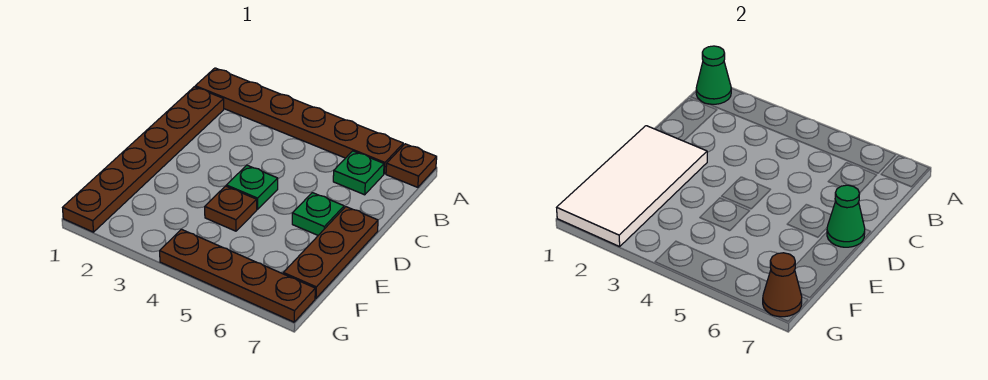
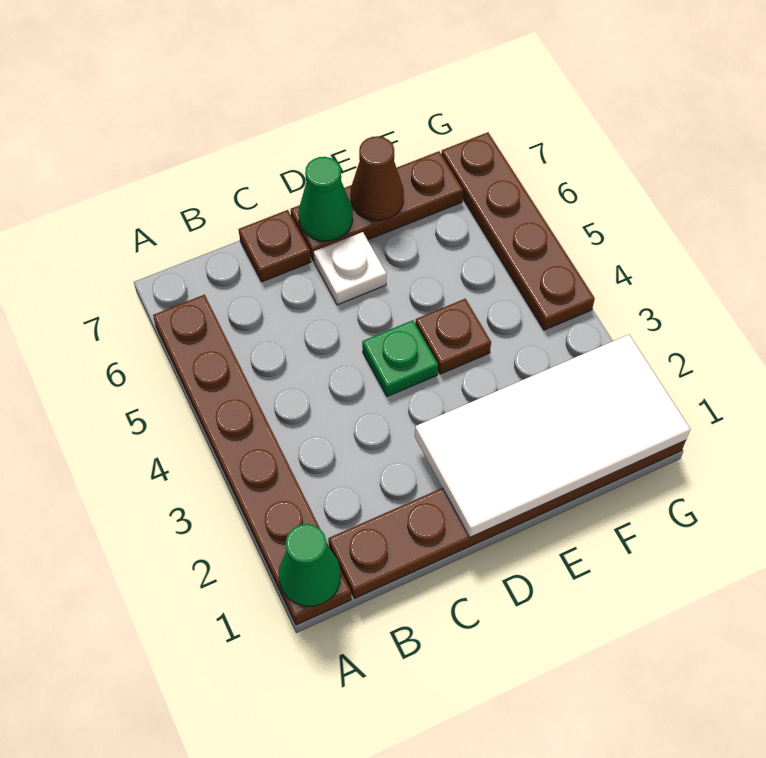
brown 1x1 plate [386,144,437,187] -> brown 1x1 plate moved to [239,210,311,282]
green 1x1 plate [333,151,384,195] -> none
green 1x1 plate [292,193,344,235] -> white 1x1 plate [314,232,386,305]
brown 1x1 cone [763,253,802,317] -> brown 1x1 cone moved to [350,136,404,221]

